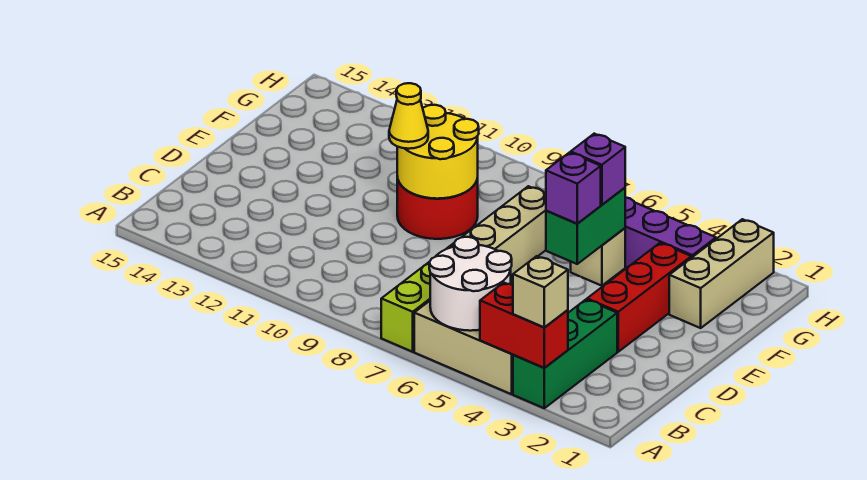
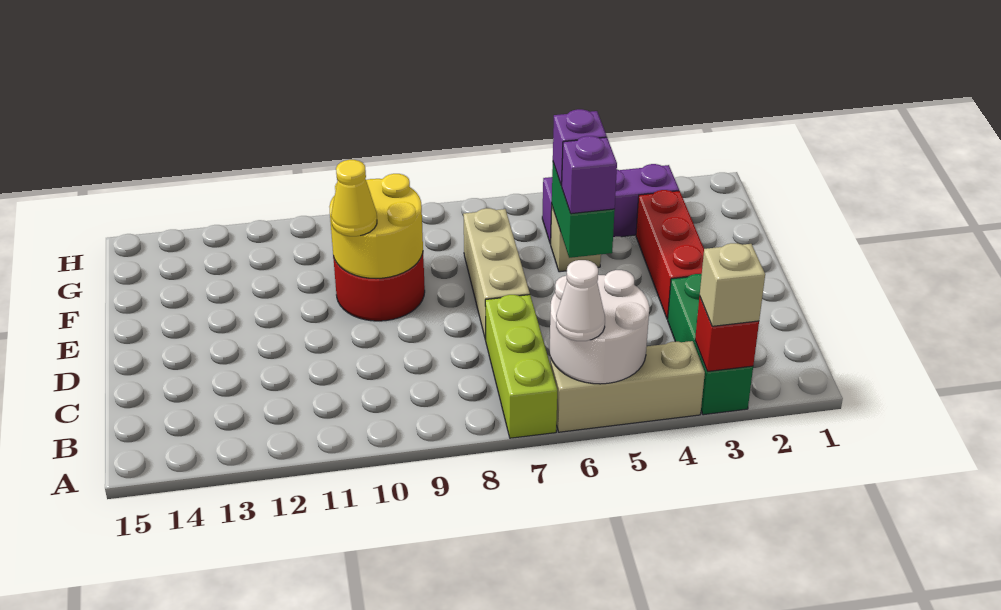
red 1x2 brick [480,283,568,368] -> red 1x1 brick [695,296,759,372]
none -> white 1x1 cone [556,260,605,341]
tan 1x3 brick [669,219,774,328] -> none

